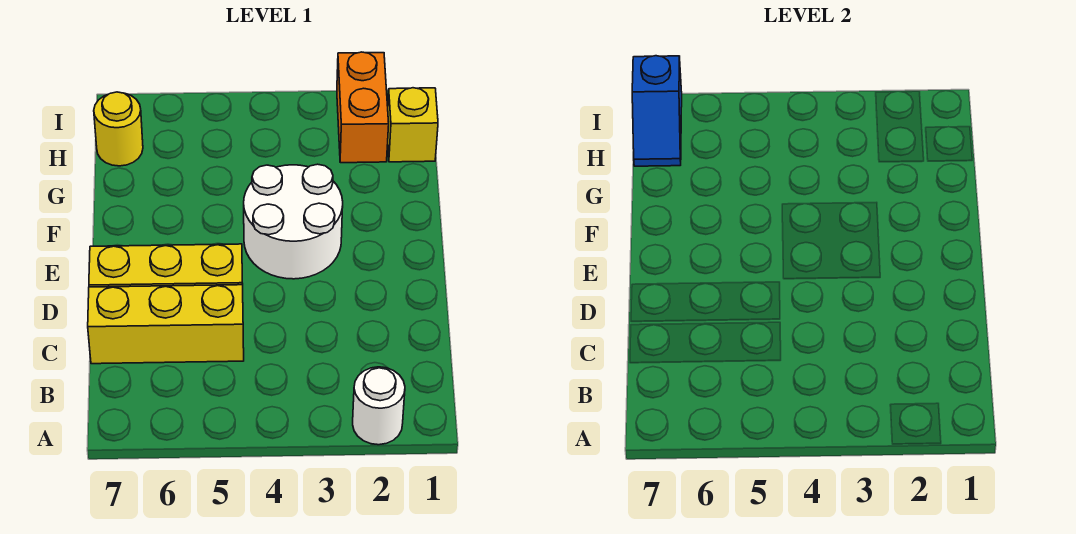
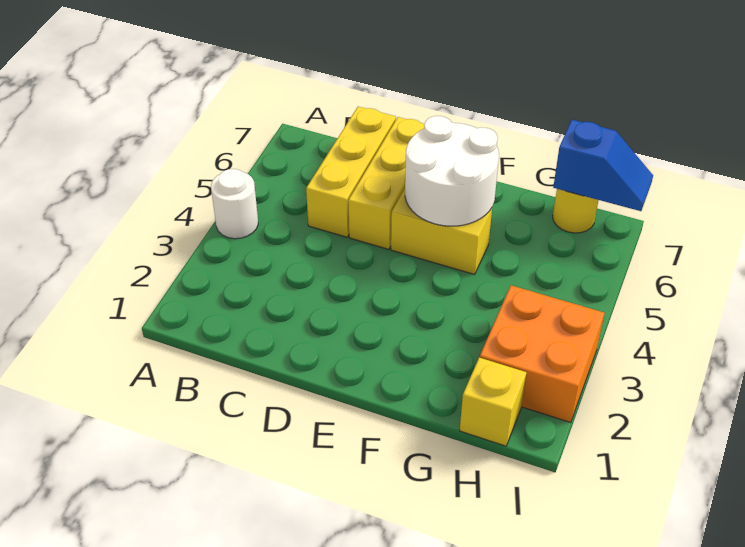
white 1x1 round brick [353,367,405,445] -> white 1x1 round brick moved to [211,169,258,239]
white 2x2 round brick [244,164,343,279] -> white 2x2 round brick moved to [405,116,499,226]
none -> yellow 1x2 brick [391,189,492,274]
orange 1x2 brick [337,52,389,163] -> orange 2x2 brick [480,285,605,422]
blue 1x2 slope [632,56,682,166] -> blue 1x2 slope turned to [553,120,653,211]

